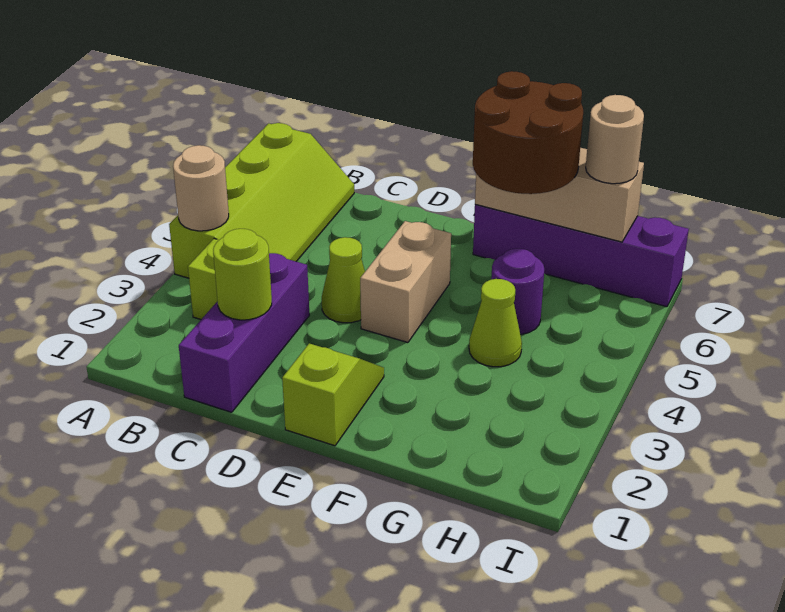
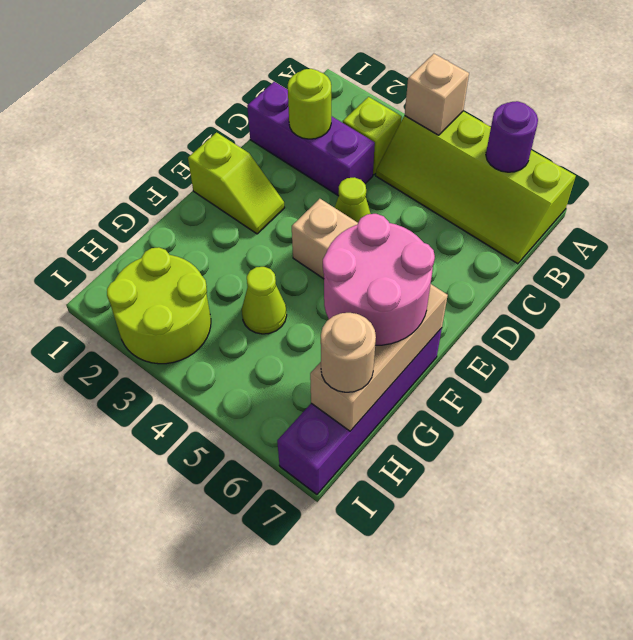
tan 1x1 round brick [173,145,229,231] -> tan 1x1 brick [405,54,469,135]
brown 2x2 round brick [473,71,583,194] -> pink 2x2 round brick [323,214,435,345]
purple 1x1 round brick [491,249,544,334] -> purple 1x1 round brick moved to [486,101,538,172]
none -> lime 2x2 round brick [107,247,211,364]

